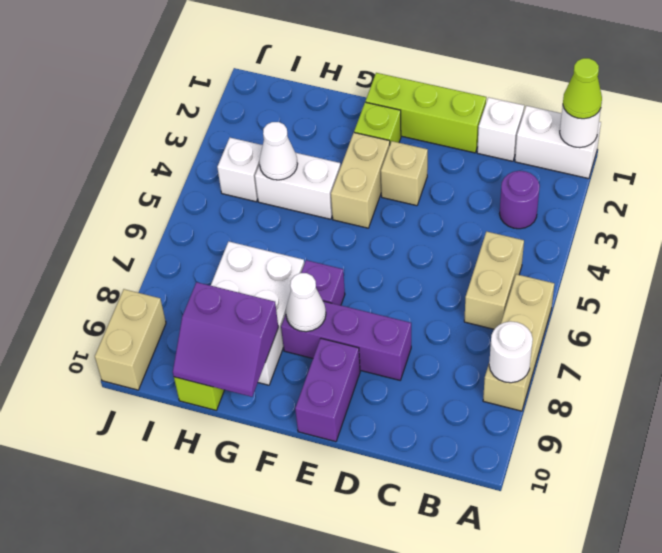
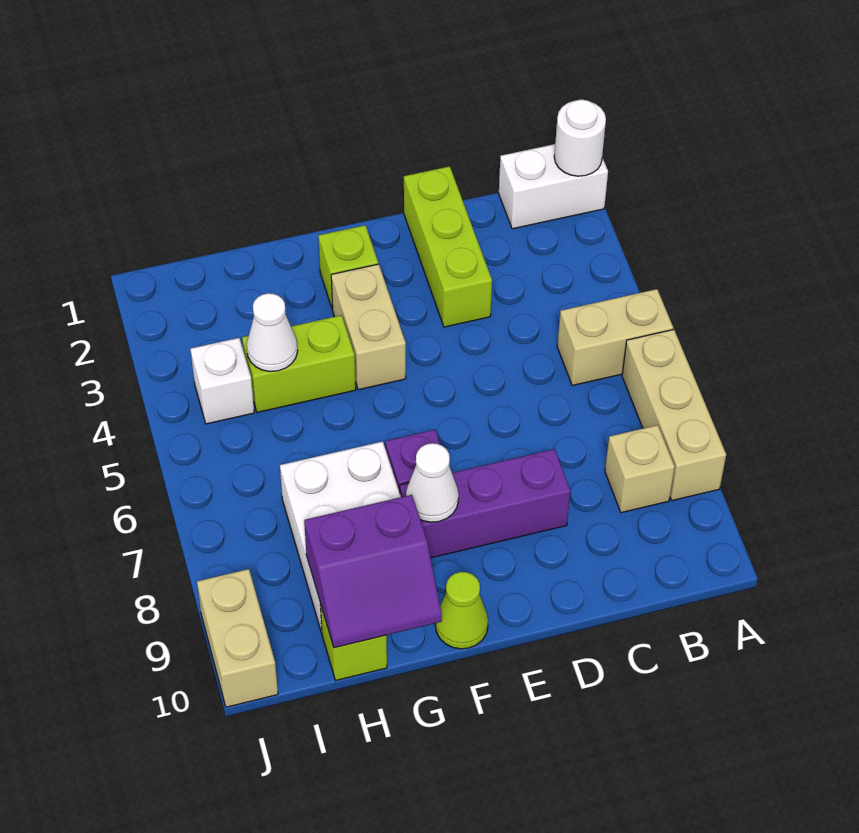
lime 1x1 cone [563,58,602,119] -> lime 1x1 cone moved to [435,572,488,649]
white 1x1 round brick [489,321,533,383] -> none
purple 1x1 round brick [499,171,540,229] -> none
tan 1x2 brick [464,231,524,329] -> tan 1x2 brick turned to [557,289,673,386]
white 1x1 brick [477,97,524,161] -> none
lime 1x3 brick [366,73,486,153] -> lime 1x3 brick turned to [404,166,492,327]
tan 1x1 brick [381,141,428,206] -> tan 1x1 brick moved to [605,425,675,513]
purple 1x2 brick [295,338,360,442] -> none
white 1x2 brick [255,153,341,219] -> lime 1x2 brick [242,315,356,412]

